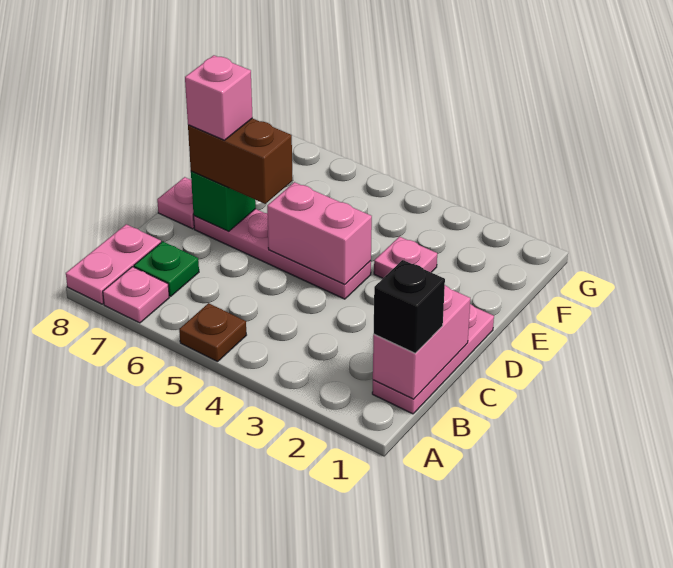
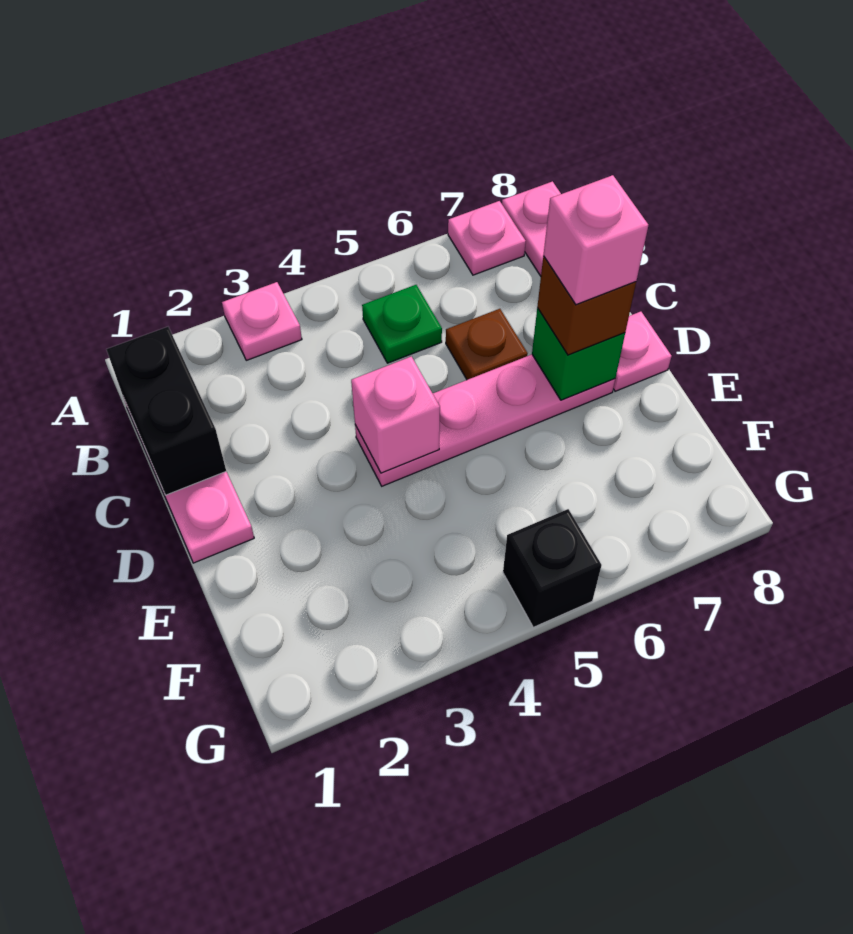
brown 1x1 plate [179,303,246,362] -> brown 1x1 plate moved to [446,309,528,380]
pink 1x2 brick [373,285,470,399] -> black 1x2 brick [106,327,226,495]
black 1x1 brick [374,260,445,353] -> black 1x1 brick moved to [503,509,602,627]
green 1x1 plate [134,242,199,296] -> green 1x1 plate moved to [362,285,442,363]
pink 1x2 brick [267,182,372,284] -> pink 1x1 brick [351,356,440,473]
brown 1x2 brick [188,118,293,204] -> brown 1x1 brick [537,256,636,355]
pink 1x1 plate [374,236,437,278] -> pink 1x1 plate moved to [222,282,302,360]

